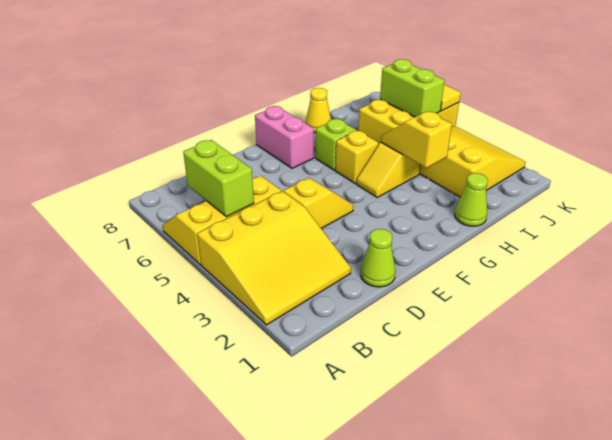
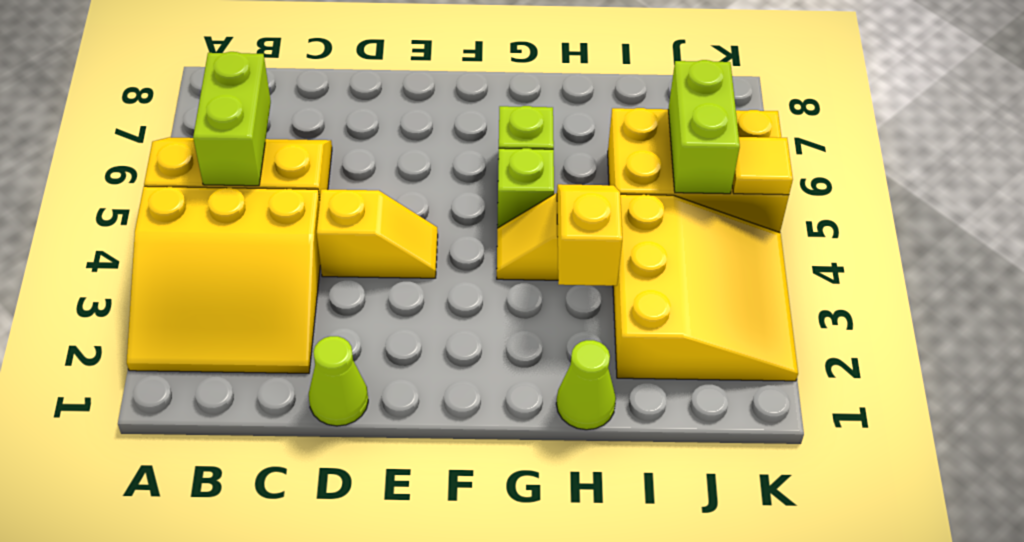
pink 1x2 brick [255,106,314,168] -> none
yellow 1x1 brick [335,131,378,184] -> lime 1x1 brick [497,148,554,228]
yellow 1x1 cone [305,88,331,133] -> none

